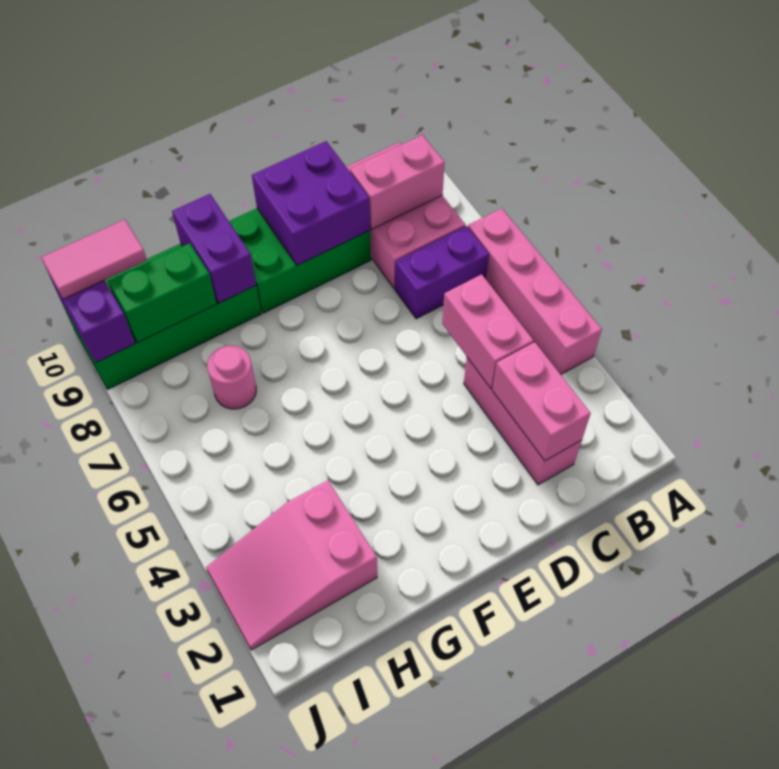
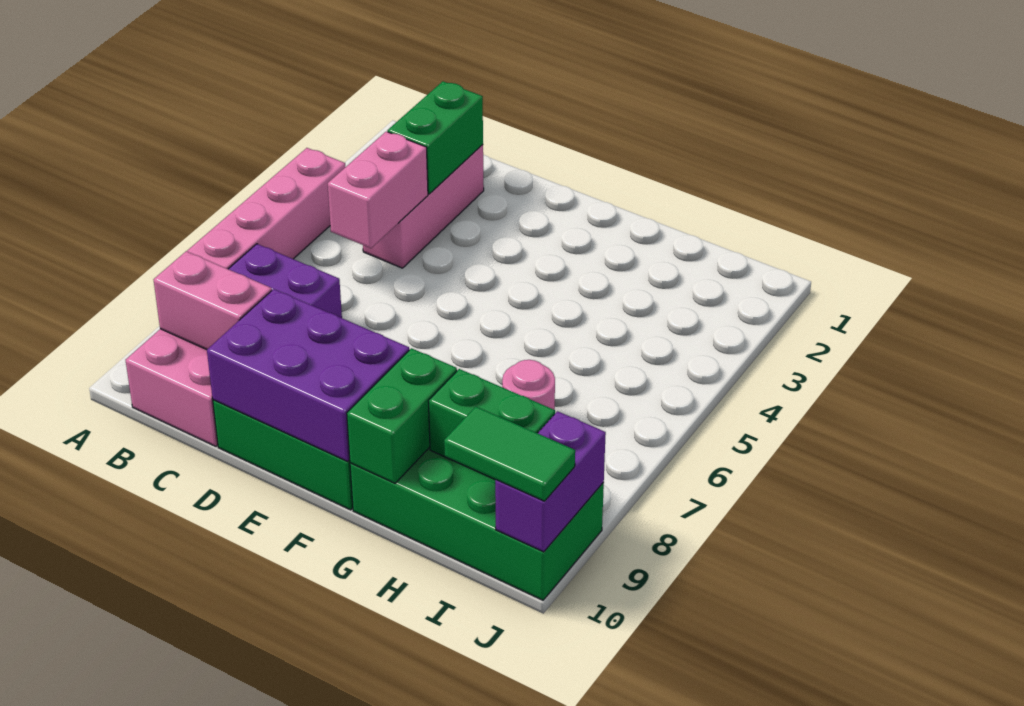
pink 1x2 brick [492,342,591,461] -> green 1x2 brick [387,81,483,194]
purple 2x2 brick [252,141,370,265] -> purple 2x3 brick [207,289,409,461]
purple 1x2 brick [172,194,256,303] -> green 1x2 brick [347,348,457,483]
pink 2x3 slope [206,480,377,650] -> none
pink 1x2 tile [41,219,147,299] -> green 1x2 tile [444,407,575,501]

